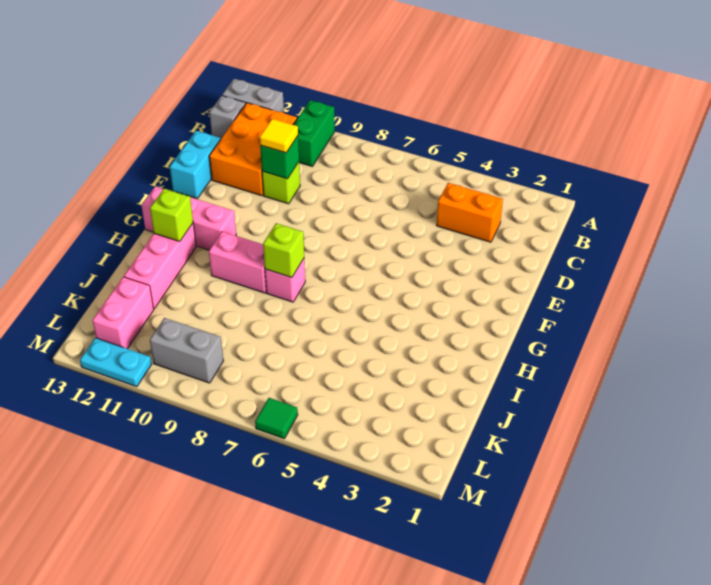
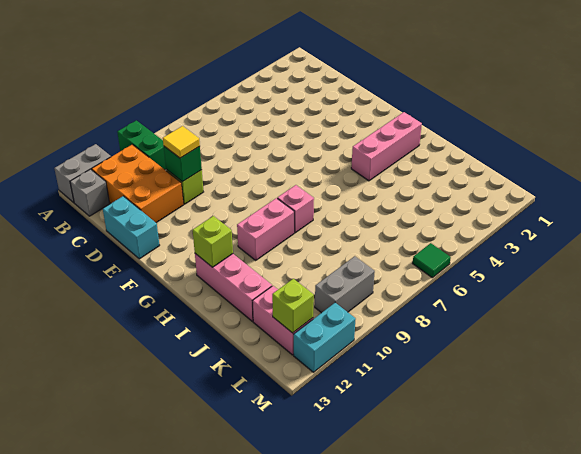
orange 1x2 brick [437,183,503,242] -> none
pink 1x3 brick [142,186,236,250] -> pink 1x3 brick moved to [351,112,422,181]
lime 1x1 brick [263,223,304,278] -> lime 1x1 brick moved to [272,279,314,333]
cyan 1x2 plate [80,338,152,387] -> cyan 1x2 brick [294,303,356,372]

